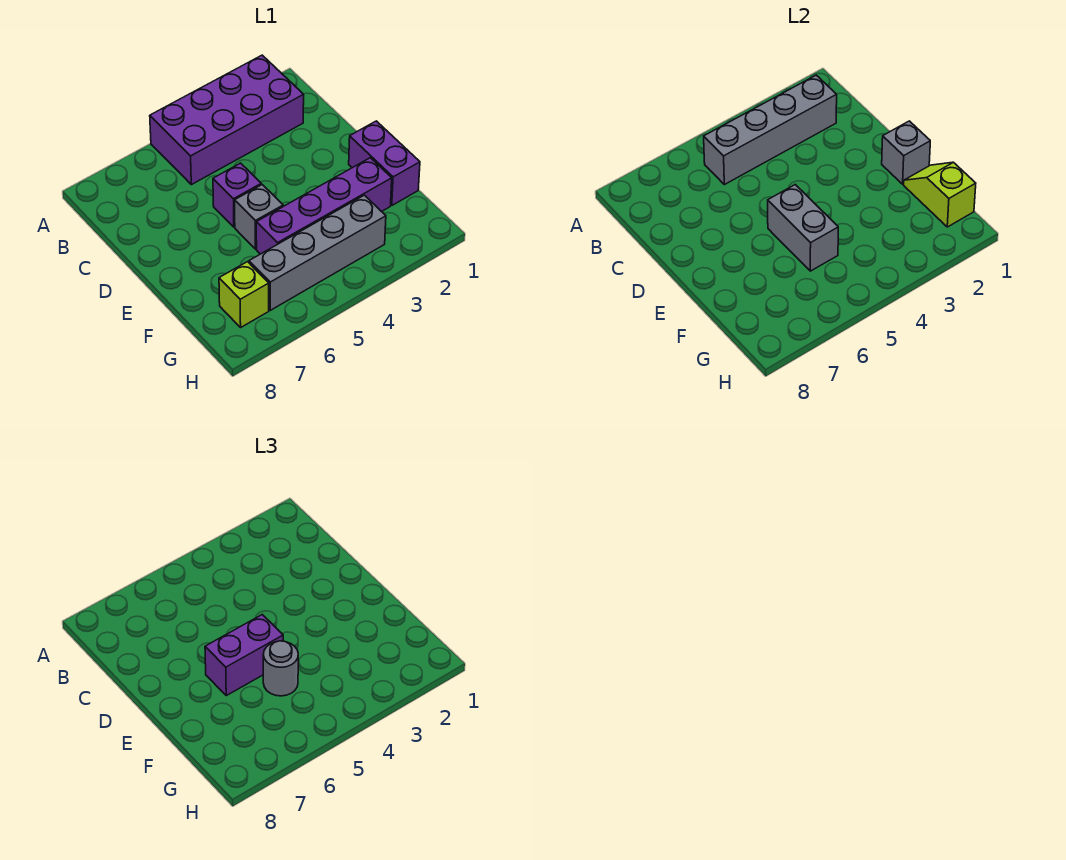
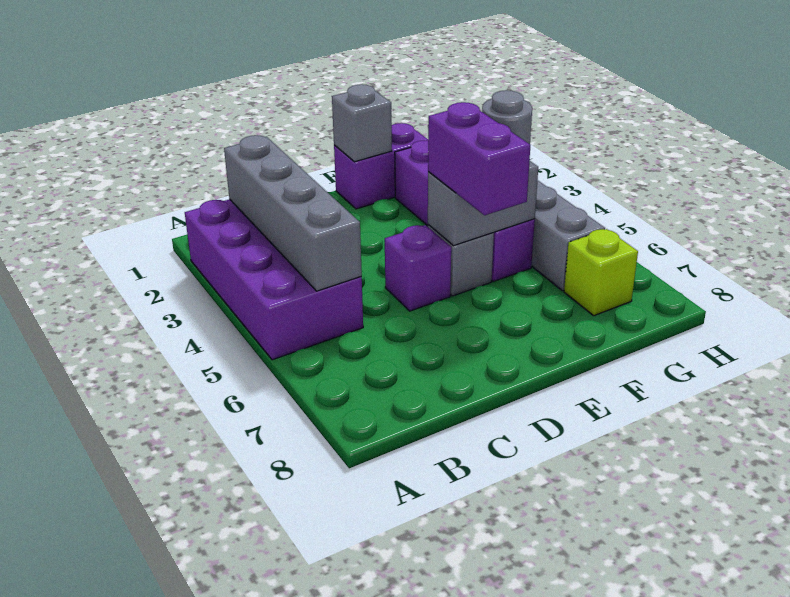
lime 1x2 slope [904,162,976,227] -> none

